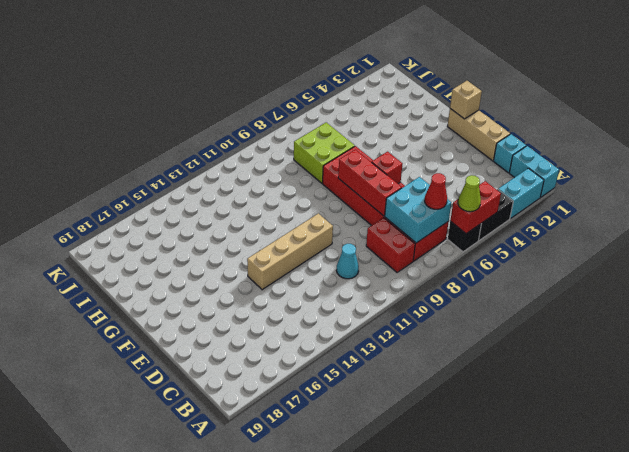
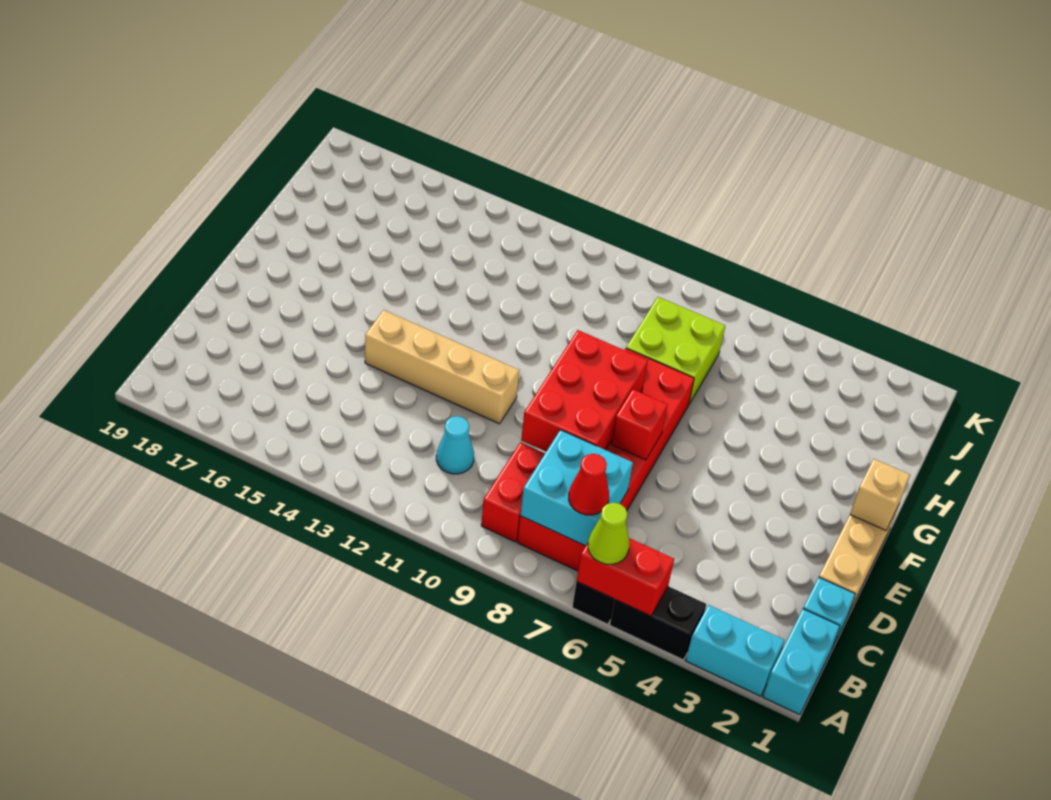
red 1x3 brick [338,149,402,216] -> red 2x3 brick [521,330,648,451]

